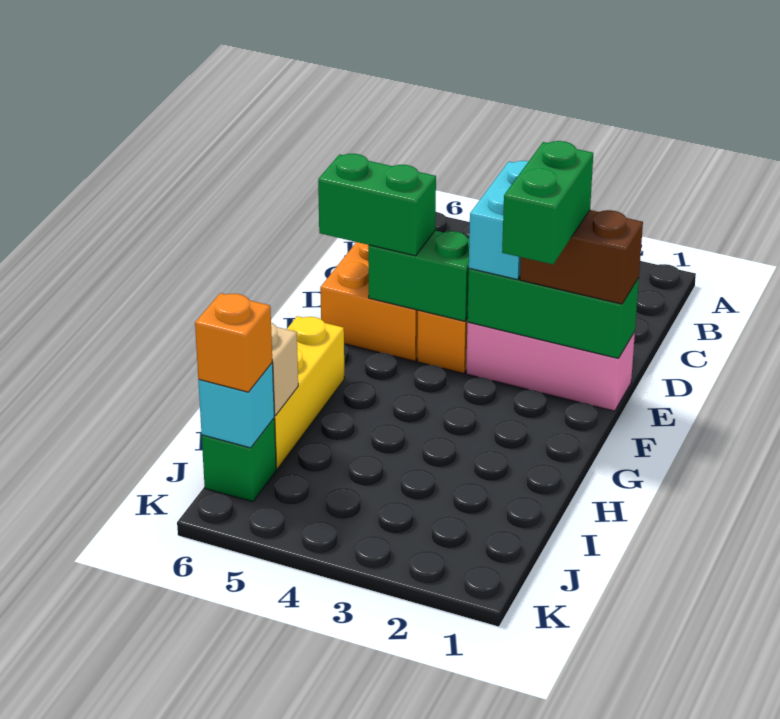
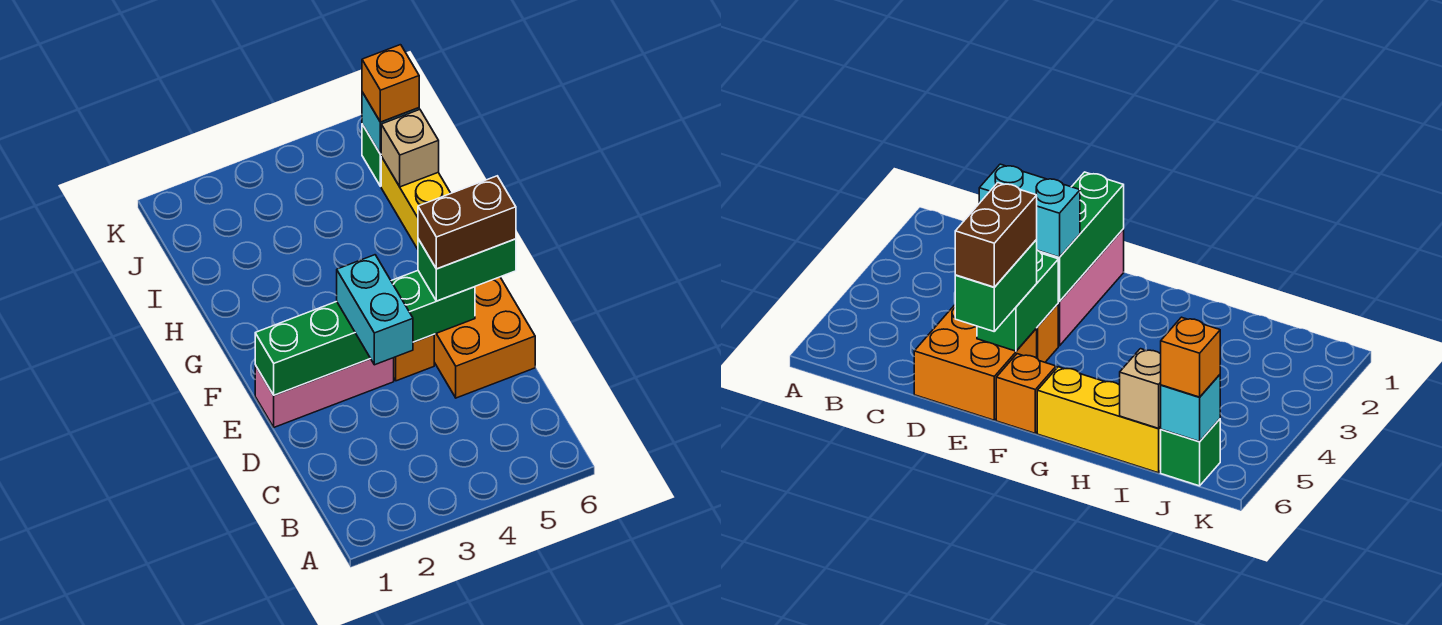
brown 1x2 brick [520,210,643,304] -> brown 1x2 brick moved to [418,176,516,269]
green 1x2 brick [502,141,593,264] -> none
none -> orange 1x1 brick [996,354,1056,433]

